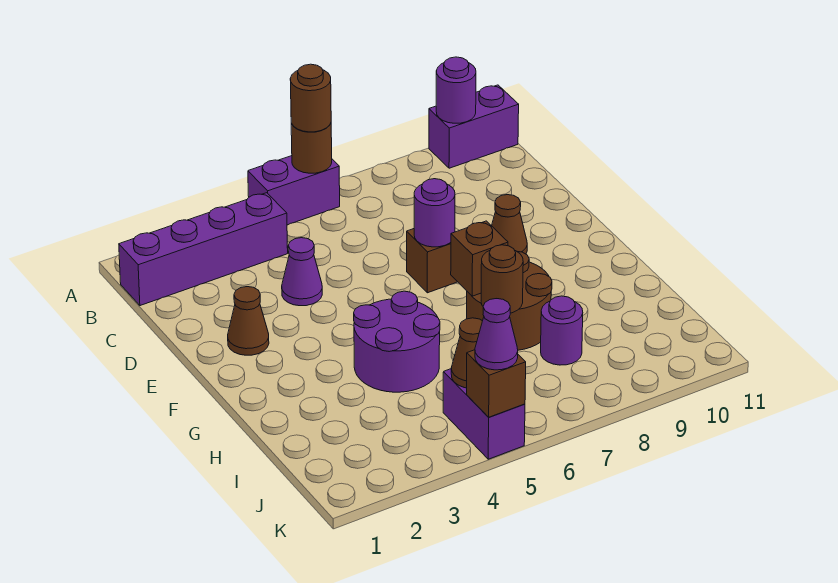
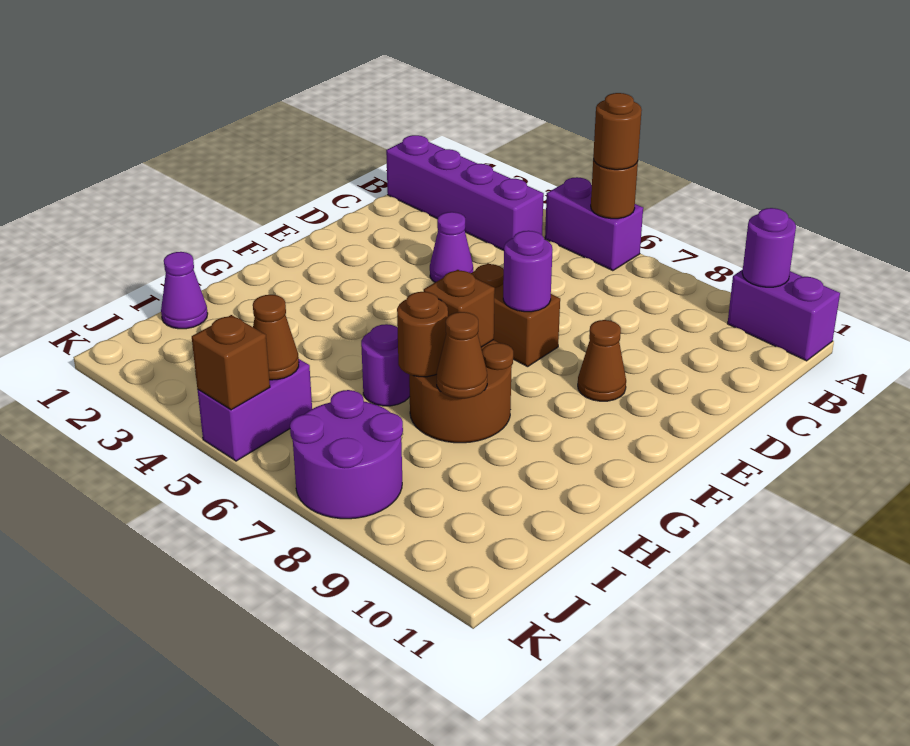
brown 1x1 cone [228,287,269,355] -> brown 1x1 cone moved to [437,312,487,398]
brown 1x1 brick [407,229,457,293] -> brown 1x2 brick [471,263,560,367]
purple 2x2 round brick [354,291,440,392] -> purple 2x2 round brick moved to [290,390,403,519]
purple 1x1 round brick [541,296,583,365] -> purple 1x1 round brick moved to [361,324,410,406]
purple 1x1 cone [475,299,518,370] -> purple 1x1 cone moved to [161,252,208,329]

